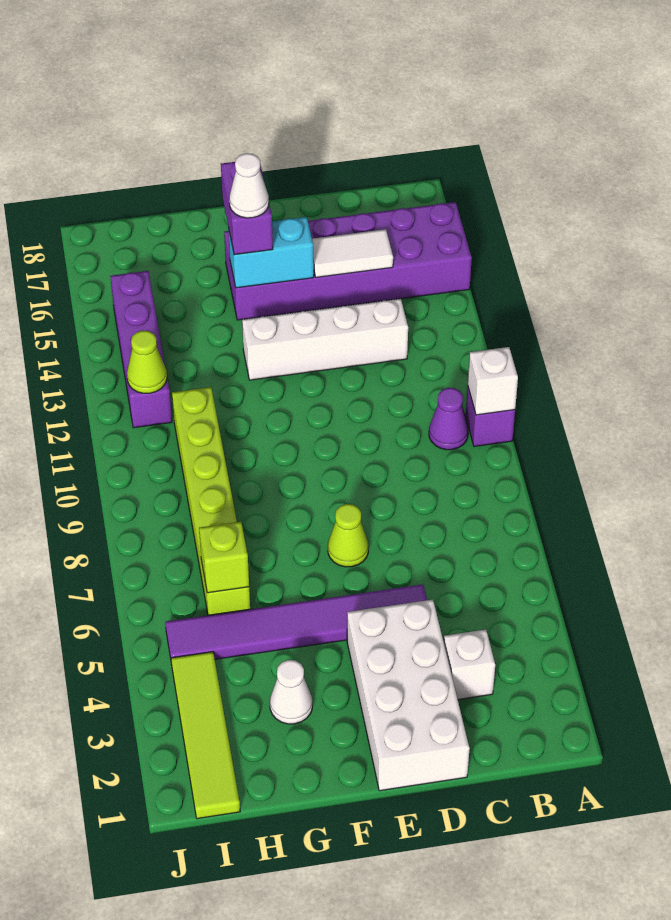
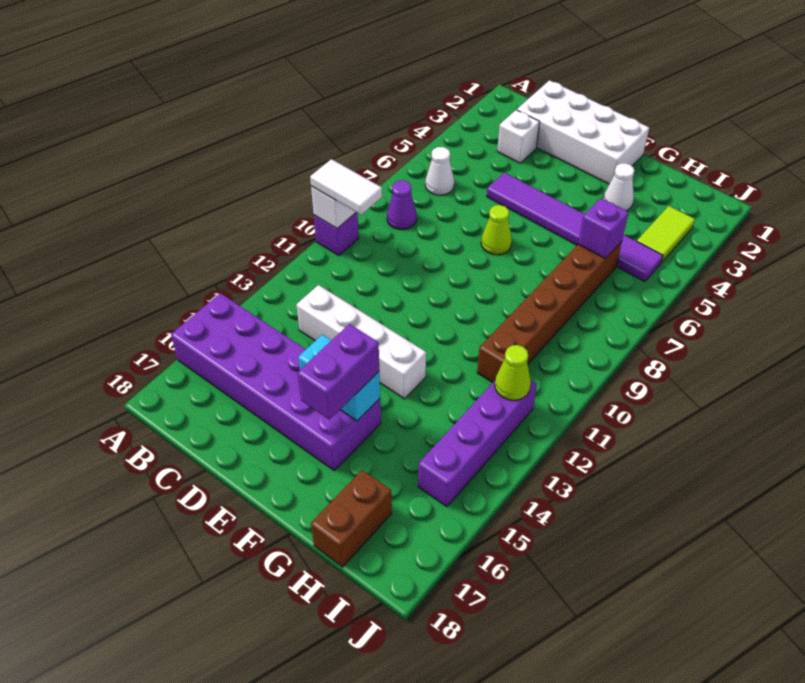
purple 1x1 cone [429,388,468,450] -> purple 1x1 cone moved to [387,180,417,230]
white 1x2 tile [312,229,393,277] -> white 1x2 tile moved to [310,159,382,215]
white 2x4 brick [347,600,470,791] -> white 2x4 brick turned to [517,80,649,184]
white 1x1 cone [229,153,269,218] -> white 1x1 cone moved to [425,147,454,195]
lime 1x6 brick [172,387,250,615] -> brown 1x6 brick [477,241,622,383]
lime 1x1 brick [199,522,249,593] -> purple 1x1 brick [578,198,629,259]
none -> brown 1x2 brick [311,470,392,567]
lime 1x4 tile [171,652,240,819] -> lime 1x2 tile [637,206,695,263]

